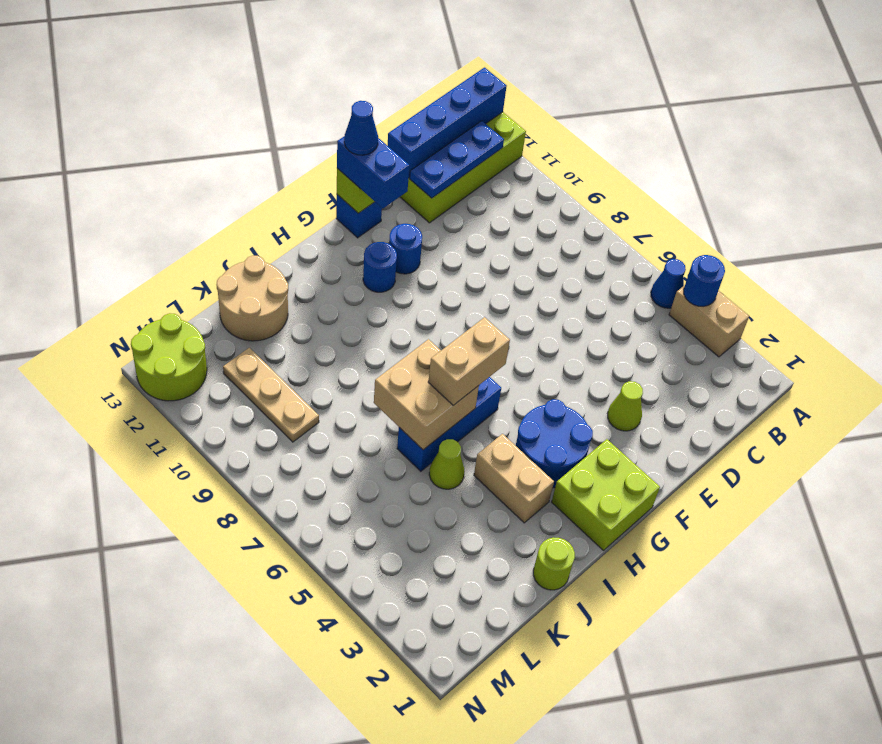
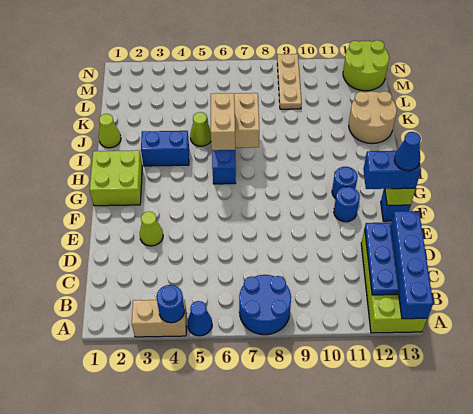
blue 2x2 round brick [516,399,593,488] -> blue 2x2 round brick moved to [239,275,291,335]
tan 1x2 brick [474,434,554,523] -> blue 1x2 brick [141,131,189,166]
lime 1x1 round brick [533,537,575,590] -> lime 1x1 cone [99,114,121,148]
tan 1x3 plate [223,348,319,442] -> tan 1x3 plate turned to [277,54,302,109]

